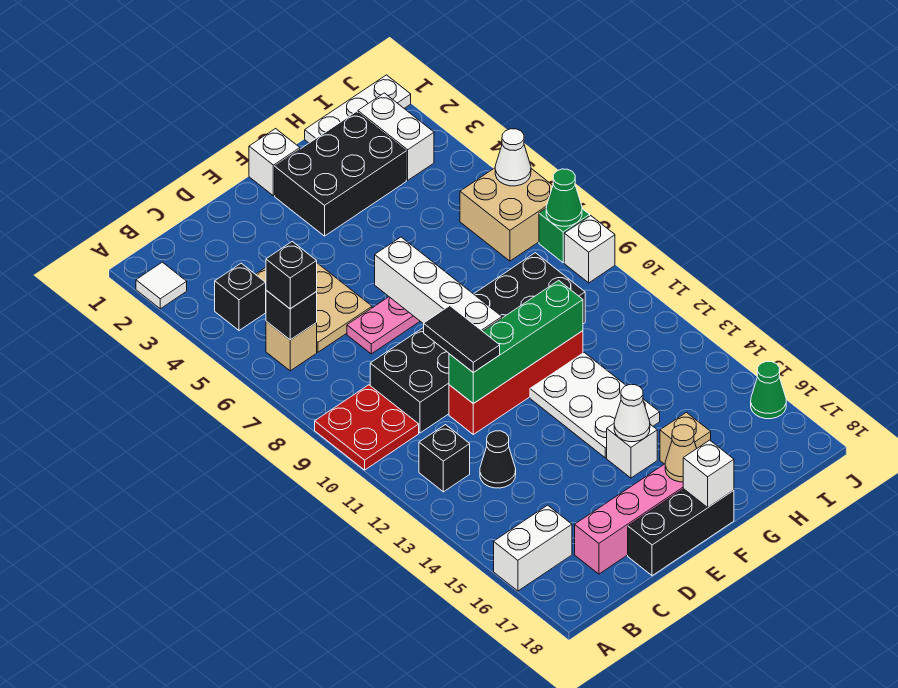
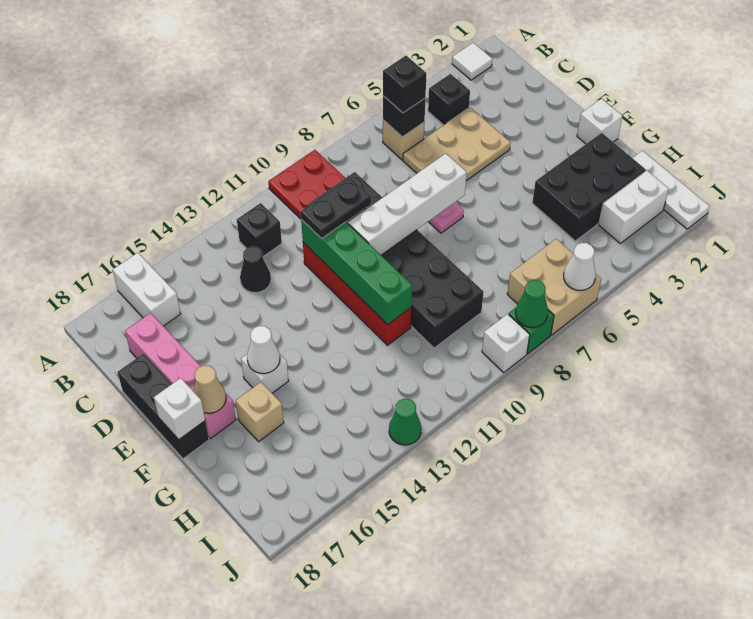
black 1x2 tile [424,306,500,373] -> black 1x2 plate [301,177,371,239]
black 2x3 brick [275,112,406,236] -> black 2x3 brick turned to [532,133,646,241]
white 2x3 plate [530,353,660,458] -> none
green 1x1 cone [751,361,786,419] -> green 1x1 cone moved to [389,399,421,445]

